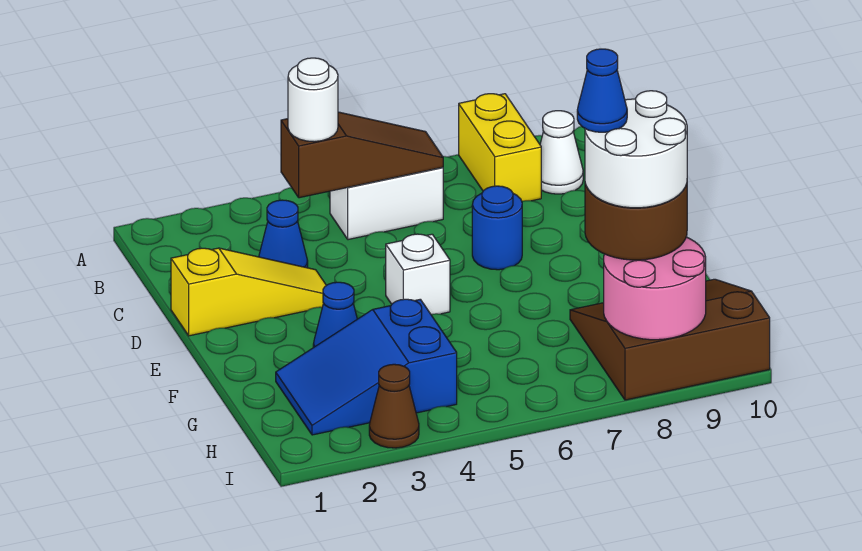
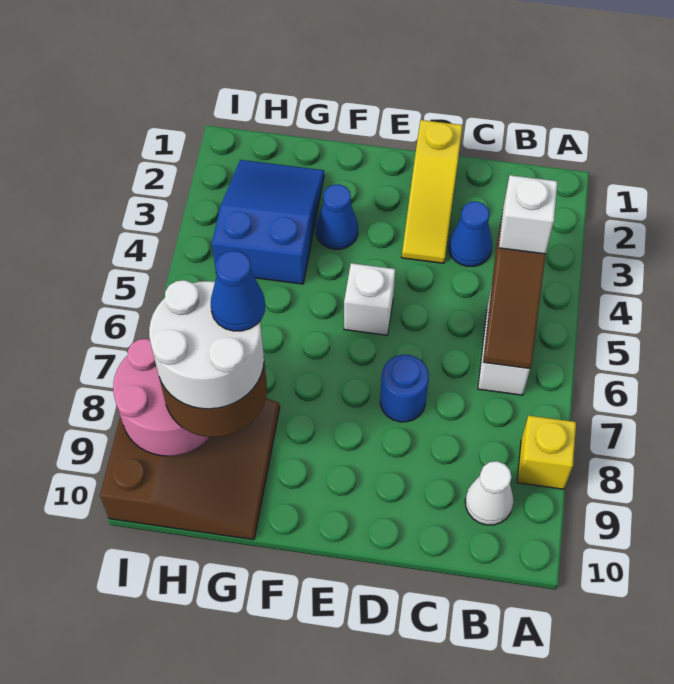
yellow 1x2 brick [459,94,541,201] -> yellow 1x1 brick [517,416,576,489]
white 1x1 round brick [288,58,338,142] -> white 1x1 brick [499,175,558,254]
brown 1x1 cone [369,364,419,448] -> none

